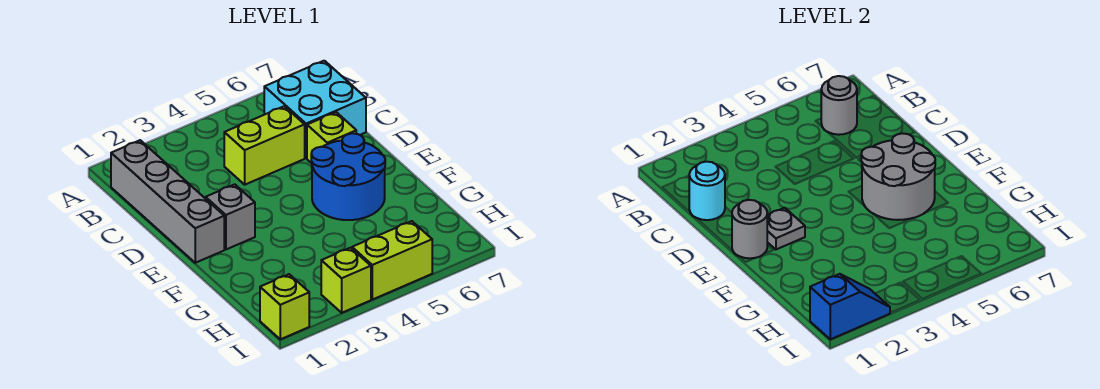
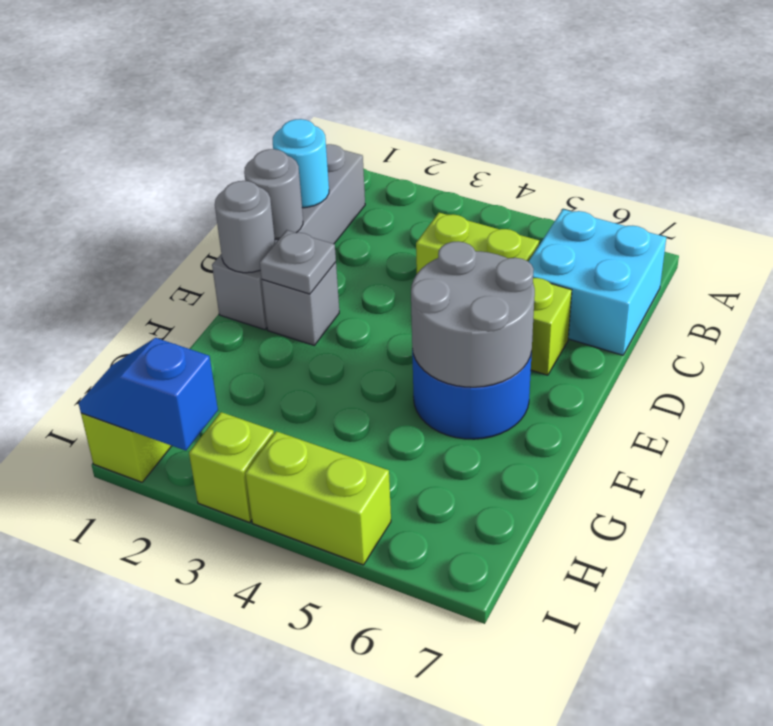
grey 1x1 round brick [821,76,857,135] -> grey 1x1 round brick moved to [244,149,303,239]
blue 1x2 slope [810,274,890,339] -> blue 1x2 slope turned to [78,338,218,451]

